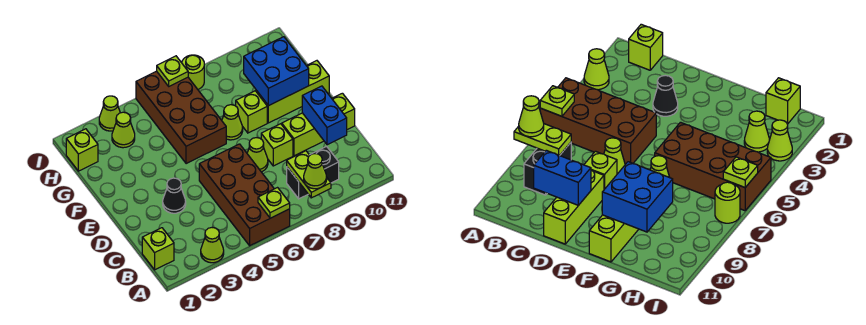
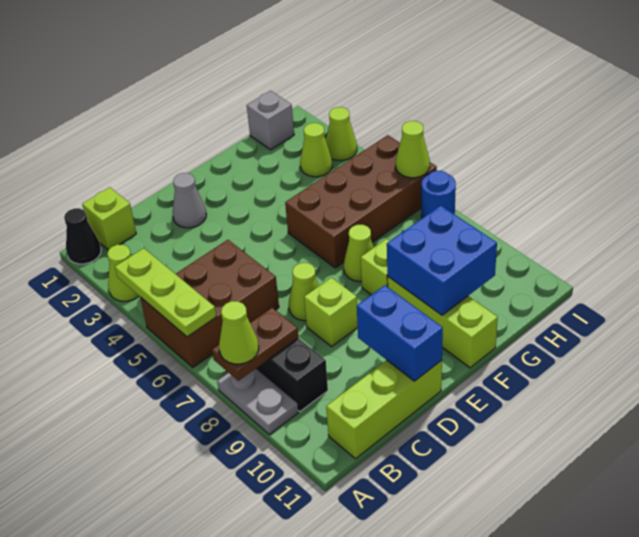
brown 2x4 brick [199,144,290,246] -> brown 2x3 brick [140,240,279,367]
lime 1x1 plate [258,188,290,218] -> lime 1x3 plate [115,248,216,337]
none -> grey 1x2 plate [217,369,298,435]
lime 1x2 plate [287,151,331,198] -> brown 1x2 plate [212,308,298,381]
blue 1x2 brick [302,86,347,145] -> blue 1x2 brick turned to [357,285,443,381]
none -> grey 1x1 cone [173,173,206,228]
black 1x1 cone [163,178,186,213] -> black 1x1 cone moved to [64,208,101,264]
lime 1x3 brick [282,93,355,156] -> lime 1x3 brick turned to [326,360,442,459]
lime 1x1 brick [66,129,98,171] -> grey 1x1 brick [247,91,294,150]
lime 1x1 plate [157,56,188,86] -> lime 1x1 cone [396,121,430,178]
lime 1x1 round brick [182,55,204,89] -> blue 1x1 round brick [421,171,456,218]

